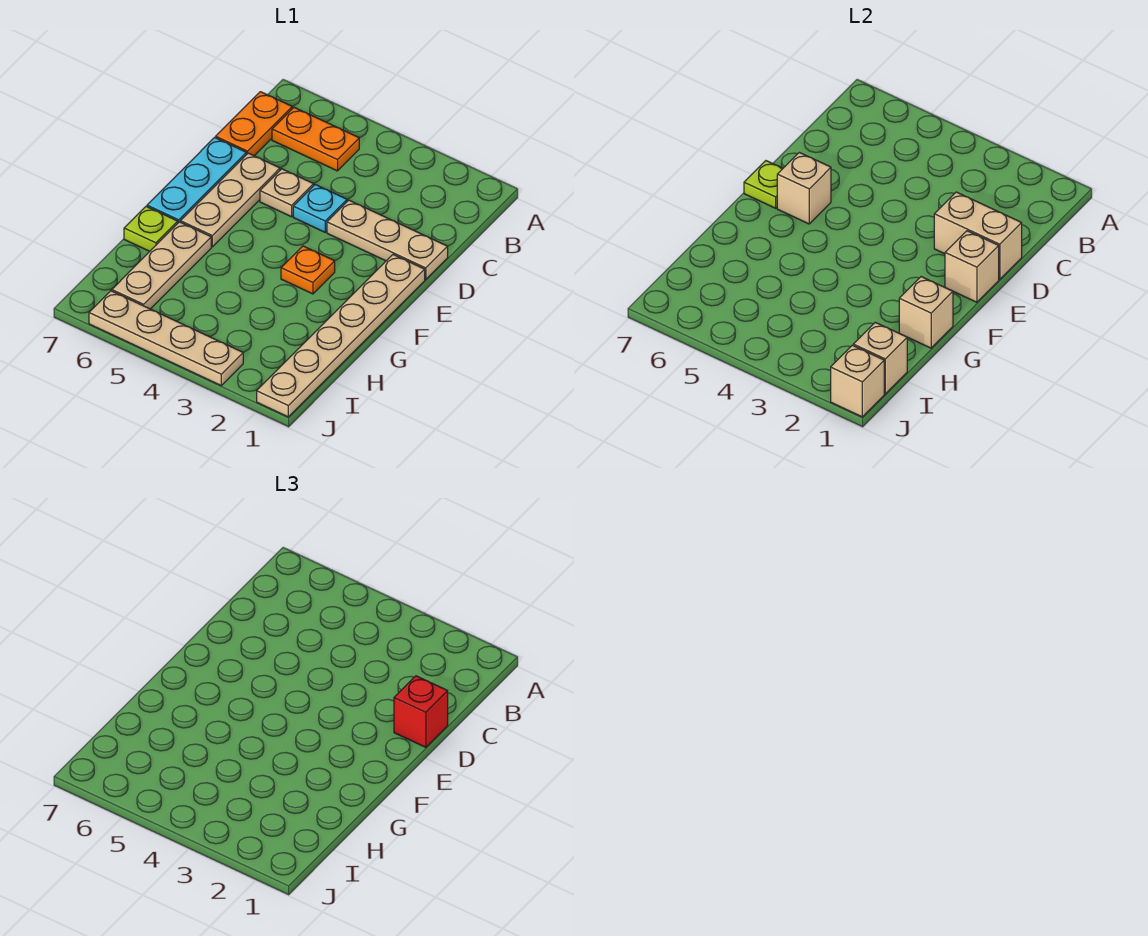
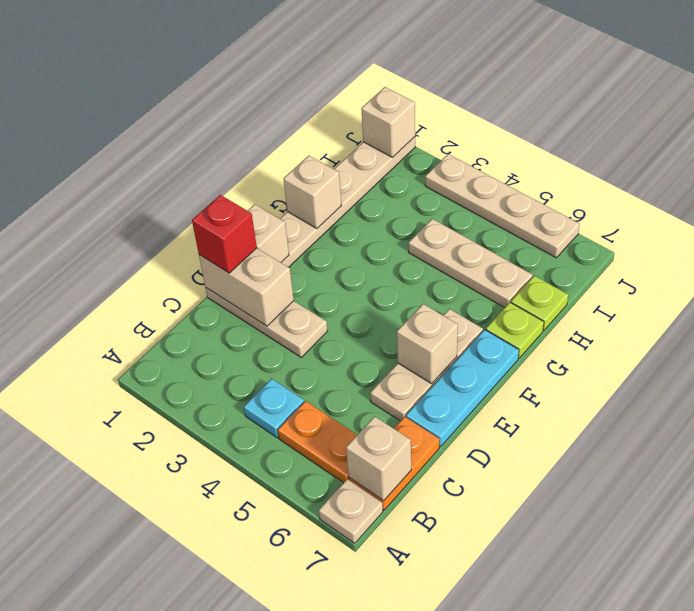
cyan 1x1 plate [293,185,347,232] -> cyan 1x1 plate moved to [244,379,304,438]
tan 1x1 plate [260,169,314,217] -> tan 1x1 plate moved to [319,479,383,543]
lime 1x1 plate [744,161,783,208] -> lime 1x1 plate moved to [511,276,568,330]
orange 1x1 plate [281,246,335,294] -> none
tan 1x3 plate [112,222,211,309] -> tan 1x3 plate turned to [409,219,533,308]
tan 1x1 brick [853,322,907,394] -> tan 1x1 brick moved to [346,416,411,501]

